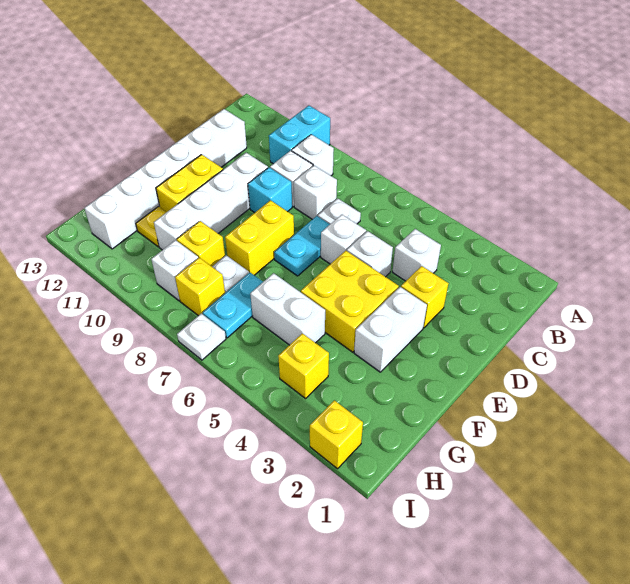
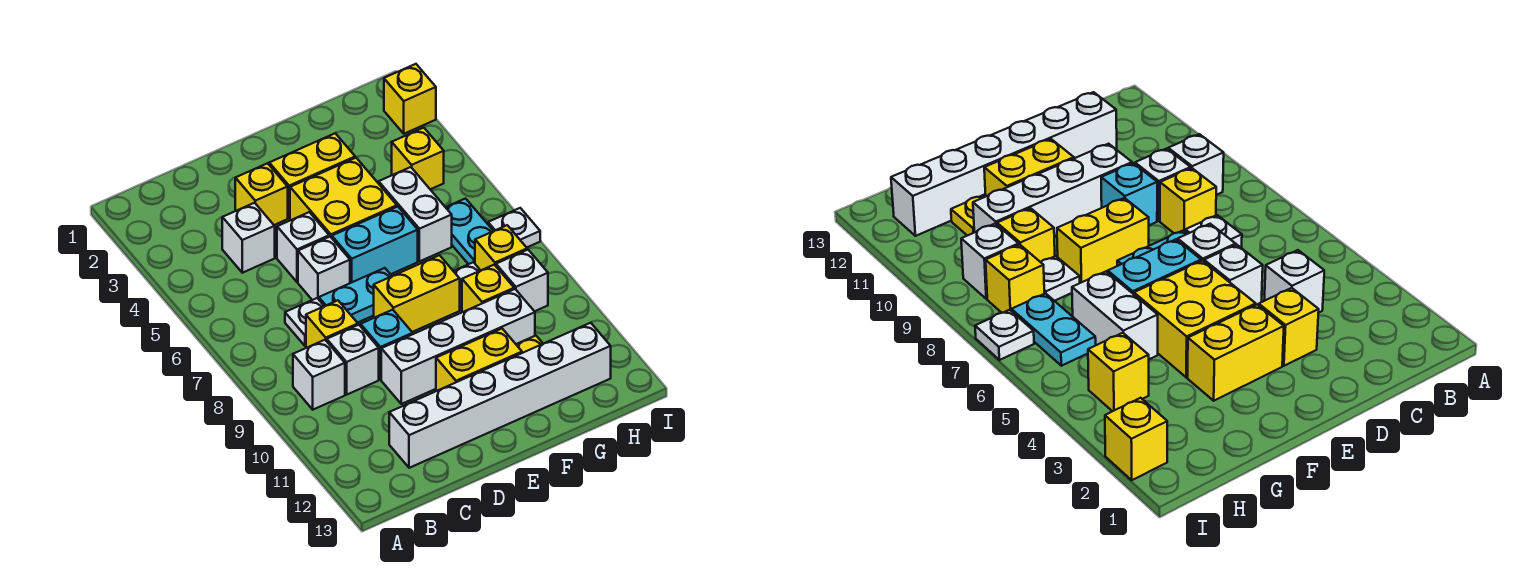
cyan 1x2 brick [269,106,330,164] -> cyan 1x2 brick moved to [332,207,418,283]
white 1x1 brick [294,166,337,219] -> yellow 1x1 brick [306,300,358,348]
white 1x2 brick [354,287,427,372] -> yellow 1x2 brick [269,133,355,218]
cyan 1x2 plate [203,273,263,338] -> cyan 1x2 plate turned to [446,199,493,264]

